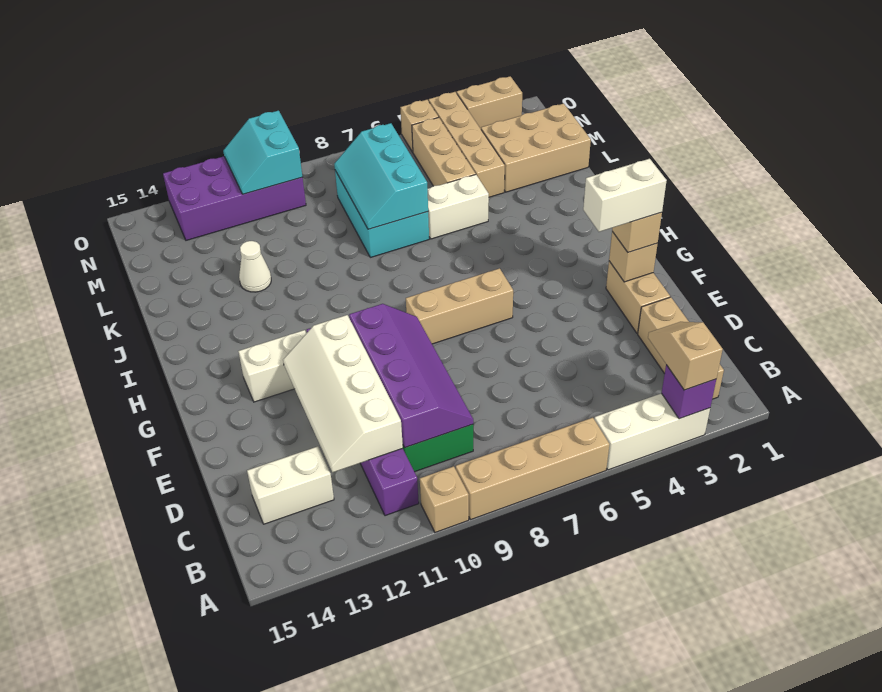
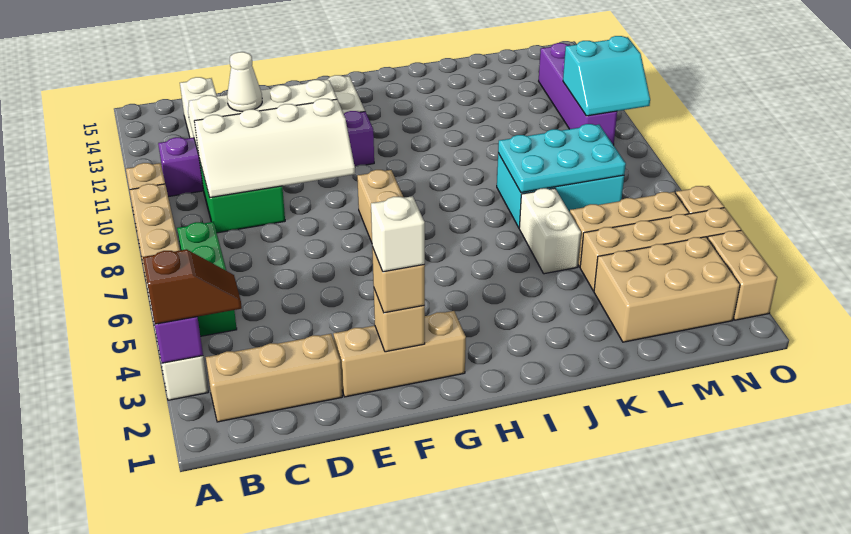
tan 1x2 slope [648,322,723,390] -> brown 1x2 slope [143,249,242,324]
none -> green 1x3 brick [177,222,237,336]
purple 2x4 slope [349,304,473,448] -> white 2x4 slope [194,99,355,198]
tan 1x2 brick [606,261,670,333] -> tan 1x3 brick [333,311,466,397]
white 1x2 brick [583,159,667,232] -> white 1x1 brick [371,196,425,272]
cyan 2x3 slope [334,123,428,229] -> cyan 2x3 plate [498,124,626,193]
white 1x1 cone [239,241,271,292] -> white 1x1 cone moved to [227,52,262,112]
tan 2x3 brick [481,103,591,192] -> tan 2x3 brick turned to [594,237,740,342]
purple 2x4 brick [163,156,306,240] -> purple 1x4 brick [539,43,617,145]
cyan 2x2 slope [223,110,302,194] -> cyan 2x2 slope turned to [563,36,650,116]

